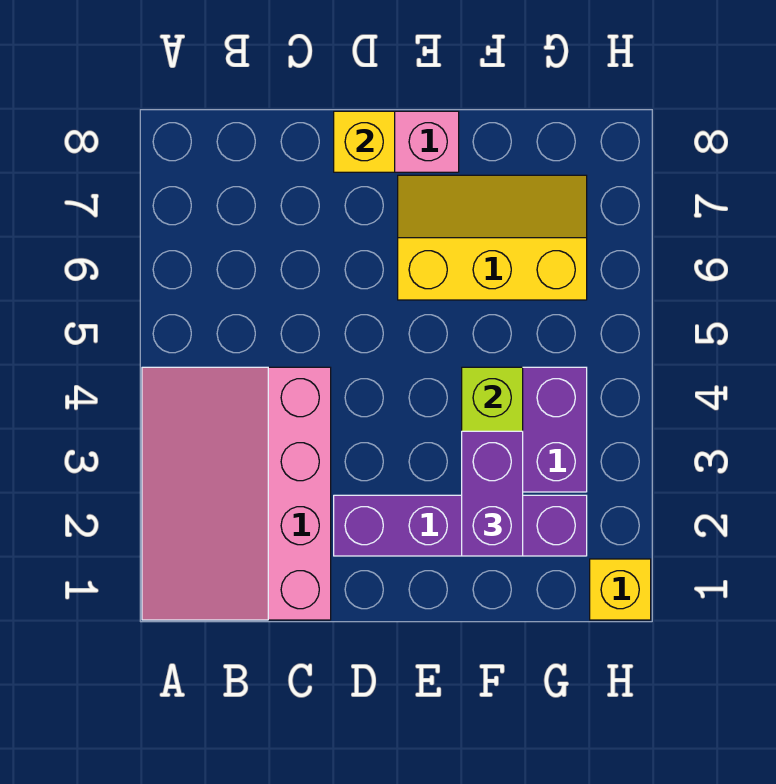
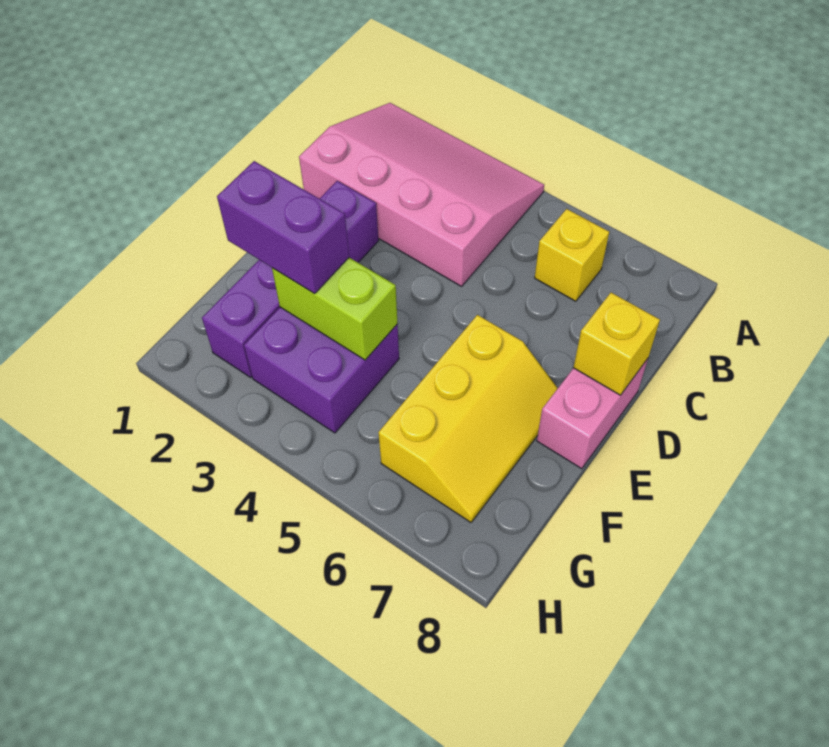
yellow 1x1 brick [590,559,651,620] -> yellow 1x1 brick moved to [535,209,609,301]

